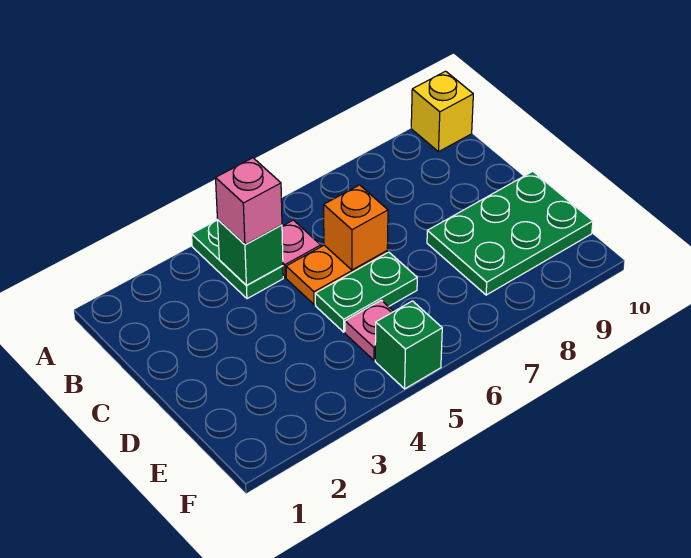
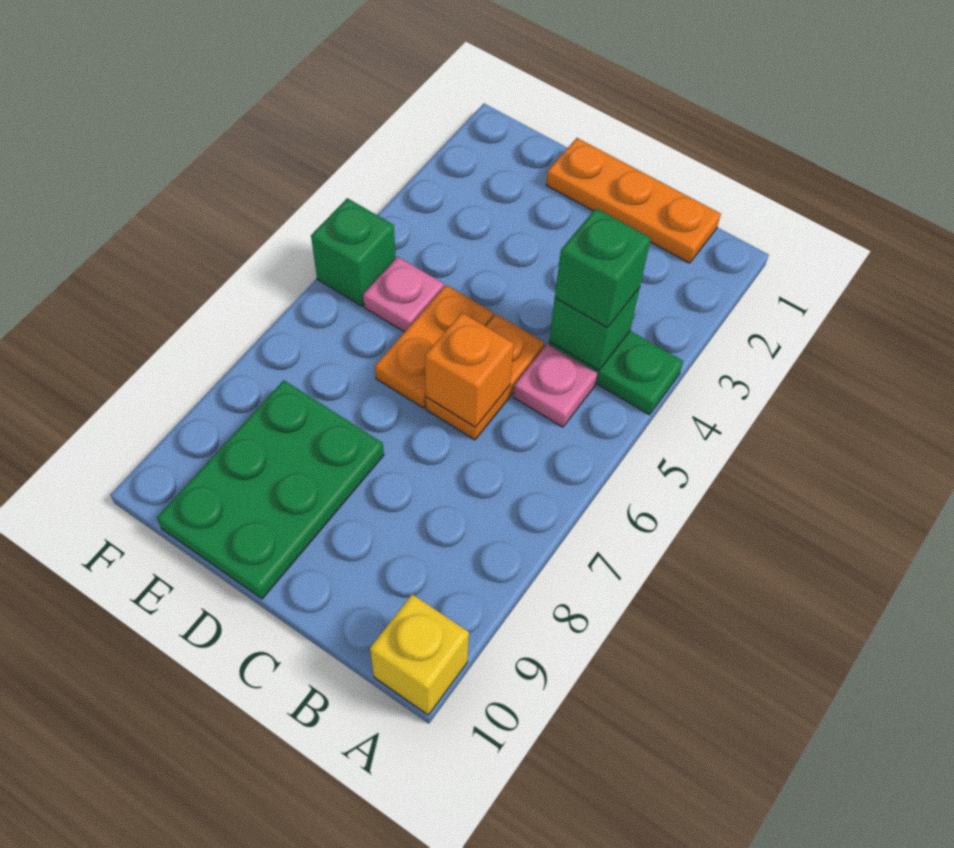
none -> orange 1x3 plate [546,138,721,263]
pink 1x1 brick [216,158,282,244] -> green 1x1 brick [555,209,651,328]
green 1x2 plate [315,252,417,332] -> orange 1x2 plate [375,285,494,408]

